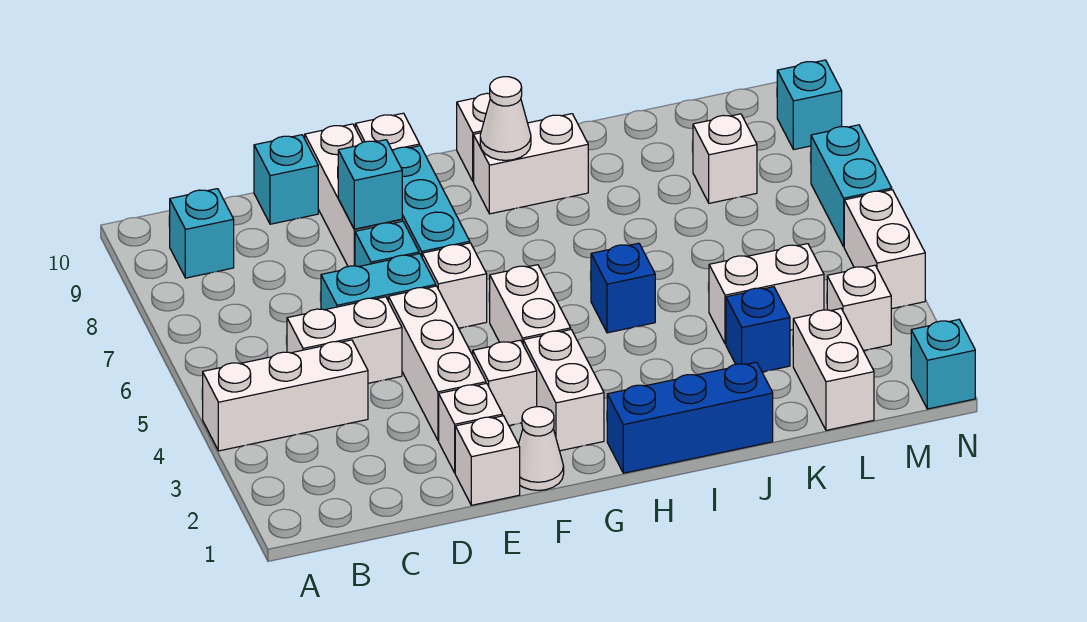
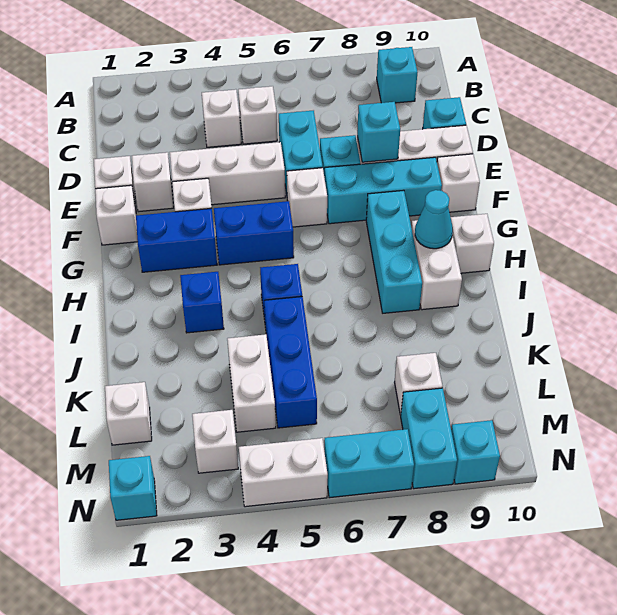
white 1x3 brick [203,340,368,451] -> white 1x1 brick [202,89,241,147]
white 1x2 brick [287,297,402,383] -> white 1x1 brick [238,86,277,144]
white 1x1 cone [518,407,564,490] -> white 1x1 brick [95,185,138,245]
white 1x2 brick [523,330,604,451] -> blue 1x2 brick [136,208,217,272]
white 1x2 brick [490,265,571,343] -> blue 1x2 brick [214,201,294,265]
none -> cyan 1x3 brick [366,190,422,313]
blue 1x3 brick [607,362,773,473] -> blue 1x3 brick moved to [264,297,317,428]
white 1x1 cone [480,77,531,160] -> cyan 1x1 cone [415,190,453,249]
blue 1x1 brick [726,287,790,372] -> blue 1x1 brick moved to [180,272,224,333]
white 1x2 brick [793,309,874,430] -> white 1x1 brick [105,382,152,445]
none -> cyan 1x2 brick [401,388,457,489]

